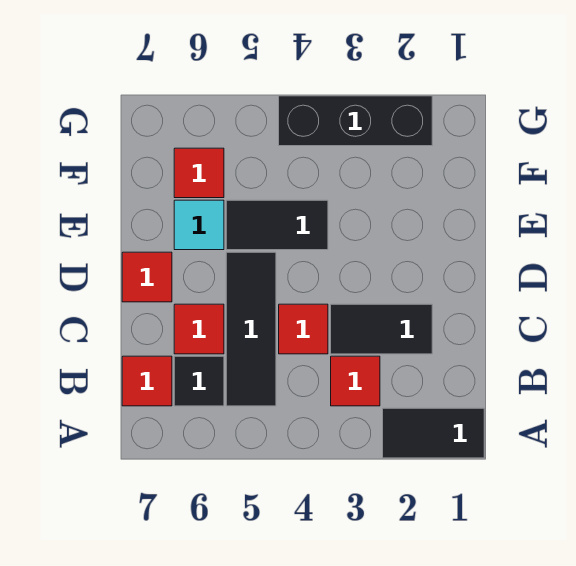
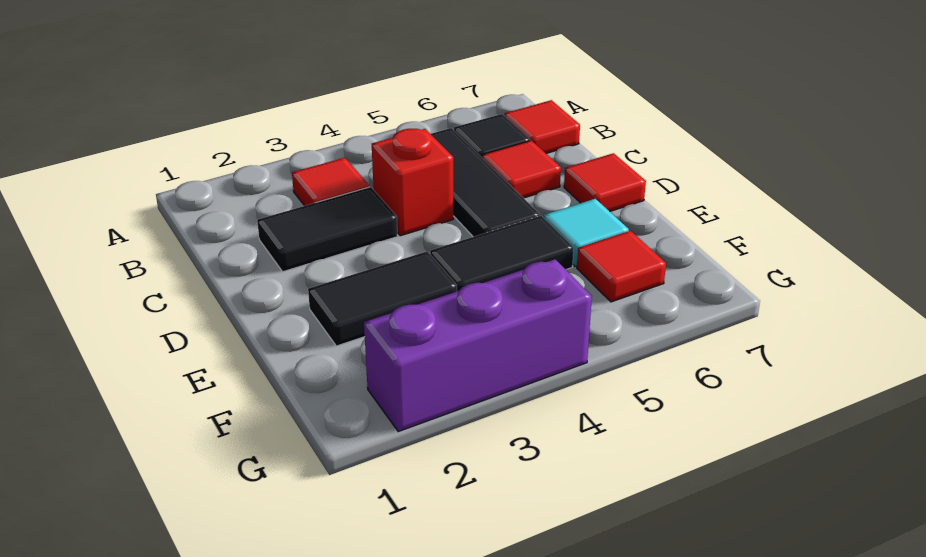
black 1x2 tile [383,408,484,458] -> black 1x2 tile moved to [308,251,457,346]
red 1x1 tile [279,304,328,354] -> red 1x1 brick [372,129,453,236]
black 1x3 brick [279,96,432,146] -> purple 1x3 brick [364,259,592,432]

